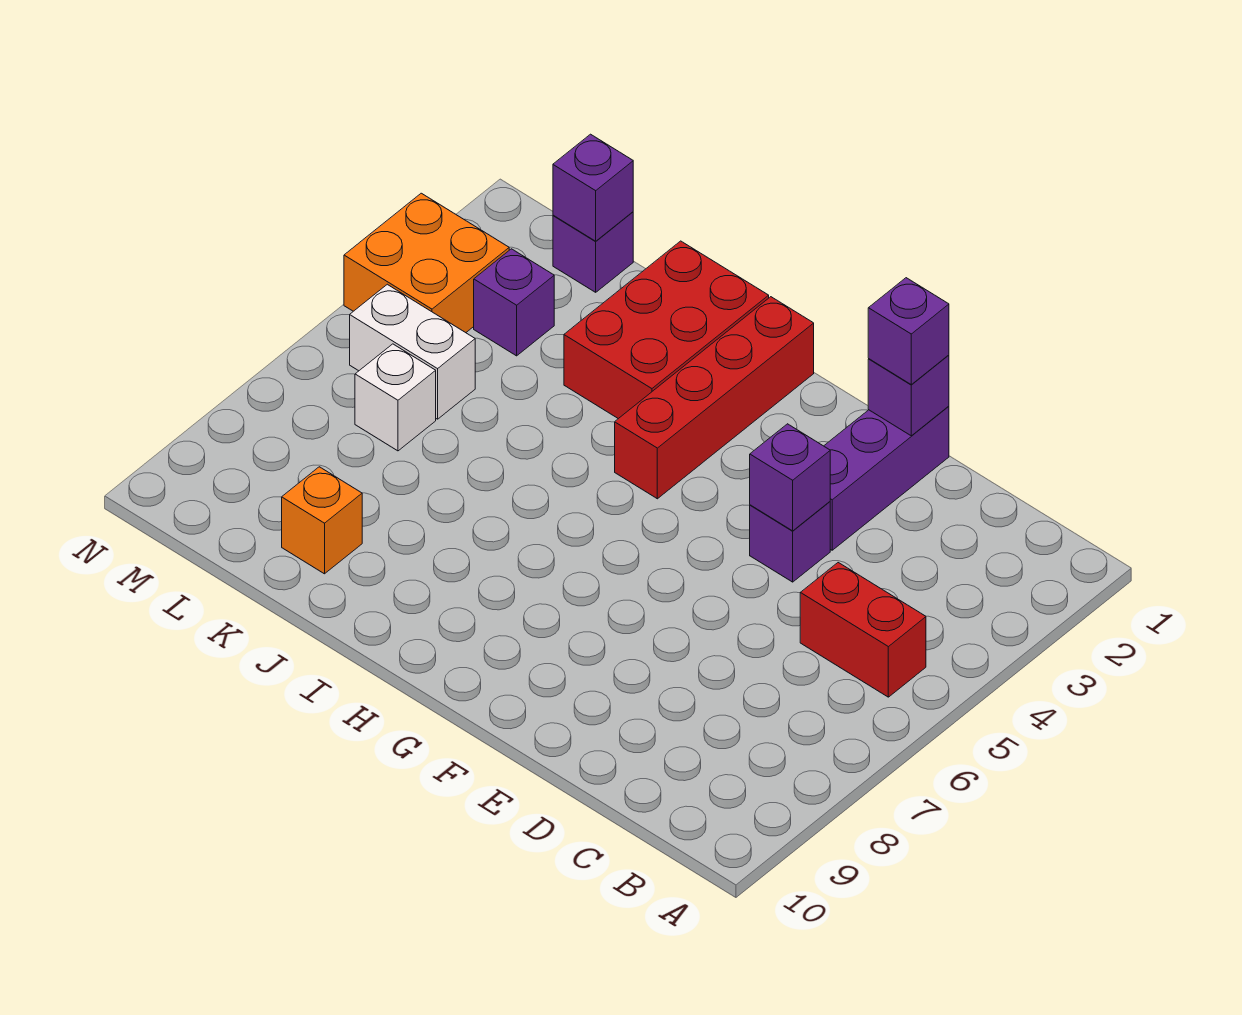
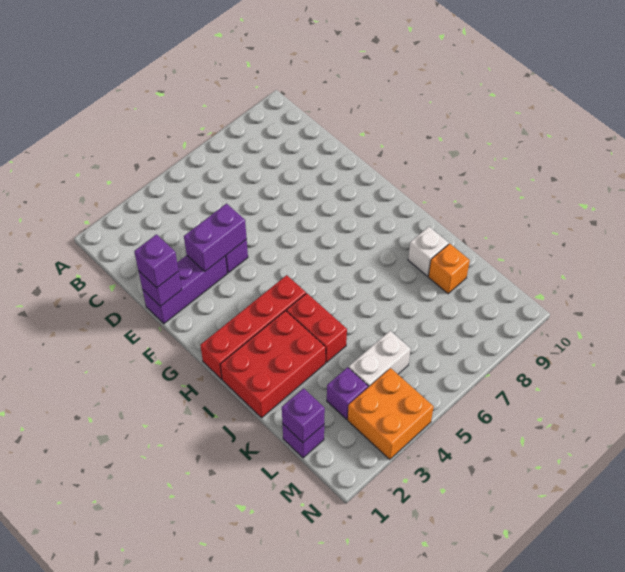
red 1x2 brick [800,563,926,697] -> red 1x2 brick moved to [287,293,347,362]
purple 1x1 brick [750,424,830,531] -> purple 1x2 brick [184,204,247,271]
white 1x2 brick [350,284,475,419] -> white 1x2 brick turned to [349,331,411,387]
white 1x1 brick [355,344,436,451] -> white 1x1 brick moved to [408,227,449,276]

